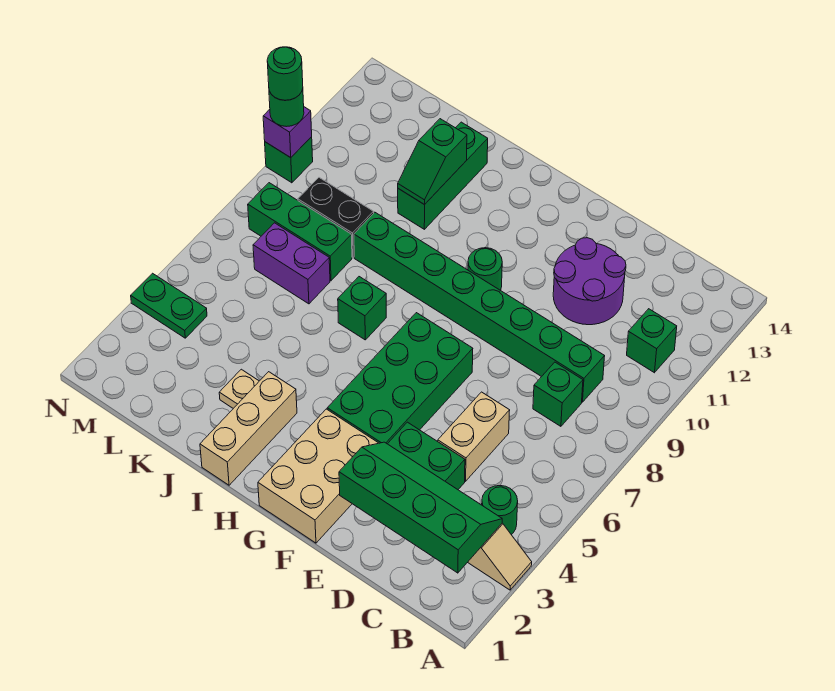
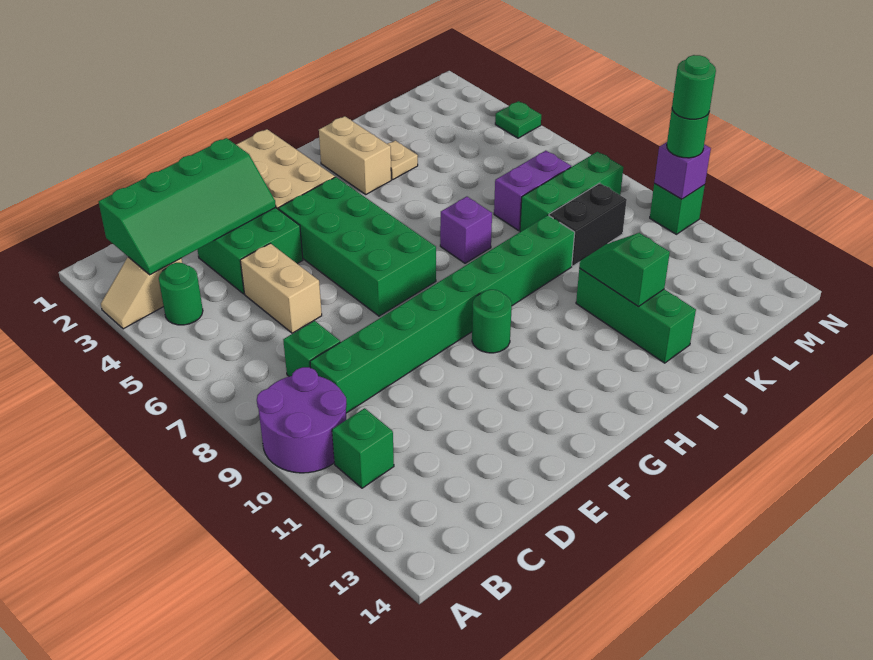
purple 2x2 round brick [553,238,626,325] -> purple 2x2 round brick moved to [257,367,347,473]
tan 1x3 brick [200,372,297,485] -> tan 1x2 brick [319,116,391,194]
green 1x1 brick [338,277,386,340] -> purple 1x1 brick [440,197,492,263]
green 1x2 plate [131,273,207,338] -> green 1x1 plate [495,101,541,138]

